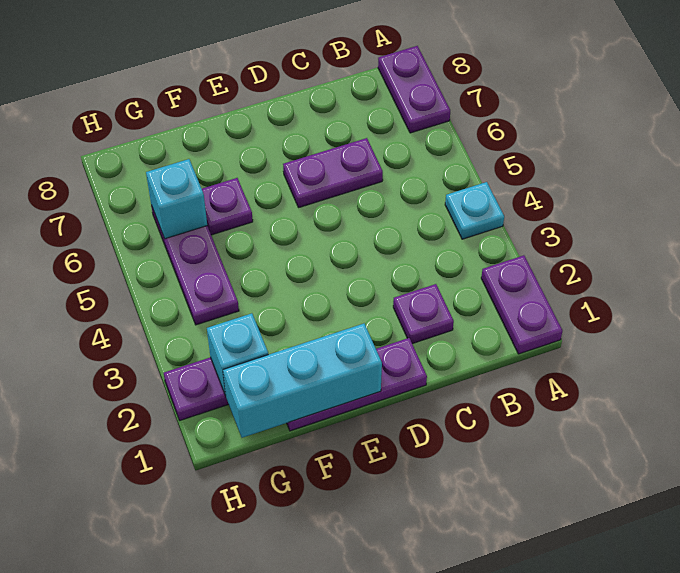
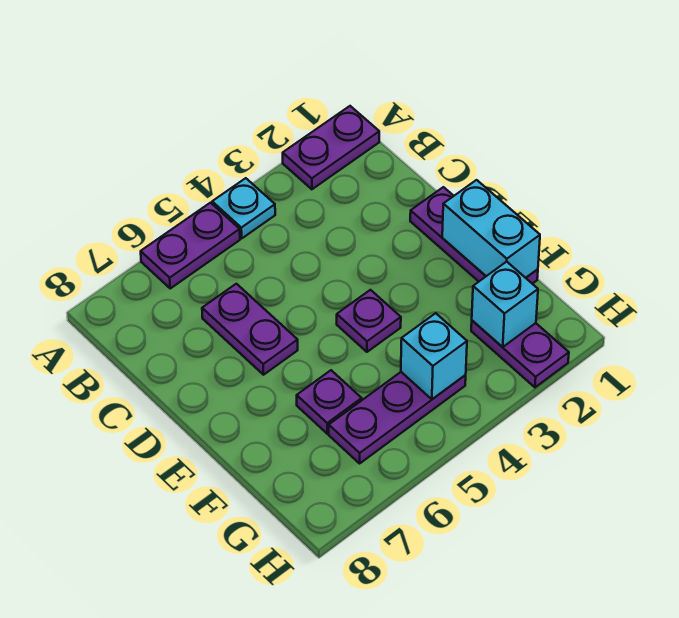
purple 1x2 plate [378,46,450,133] -> purple 1x2 plate moved to [141,203,240,288]
purple 1x1 plate [393,284,454,344] -> purple 1x1 plate moved to [337,290,401,352]
cyan 1x3 brick [223,324,382,438] -> cyan 1x2 brick [442,180,540,278]
cyan 1x1 brick [146,159,207,239] -> cyan 1x1 brick moved to [401,313,467,399]

